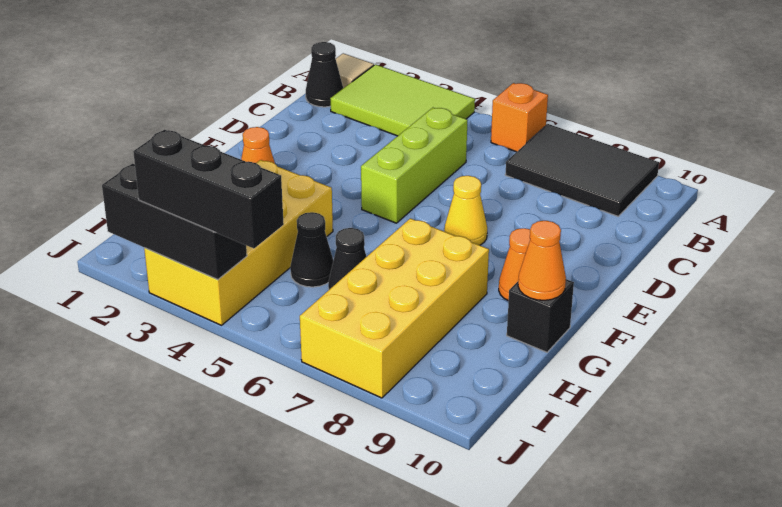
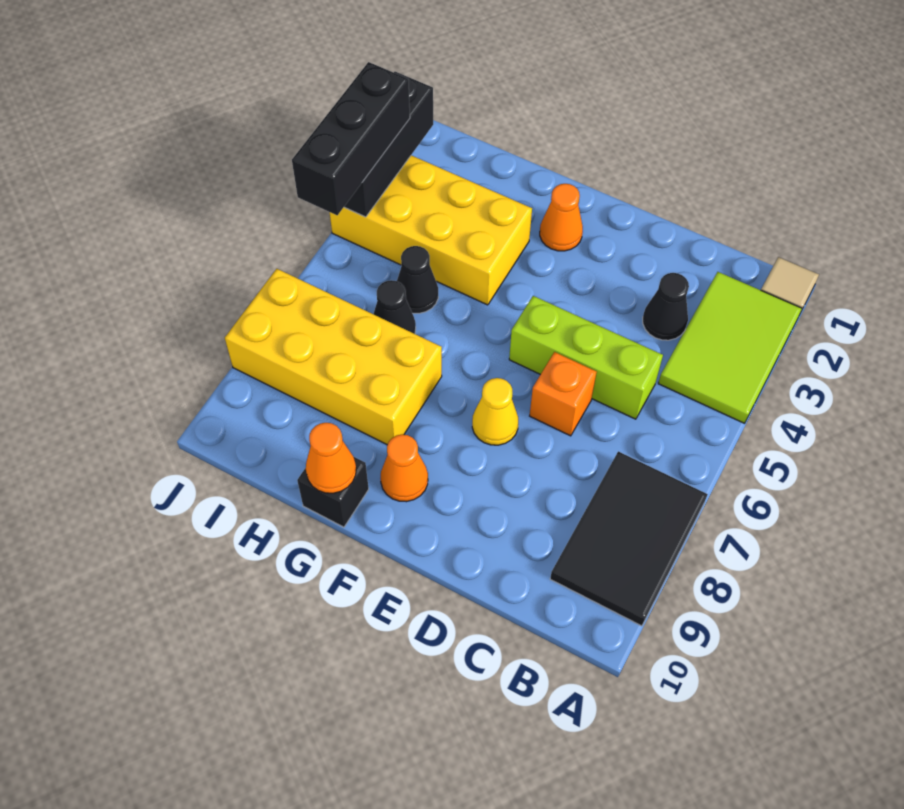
orange 1x1 brick [491,83,548,152] -> orange 1x1 brick moved to [530,352,597,436]
black 1x1 cone [306,42,343,107] -> black 1x1 cone moved to [643,273,689,340]

